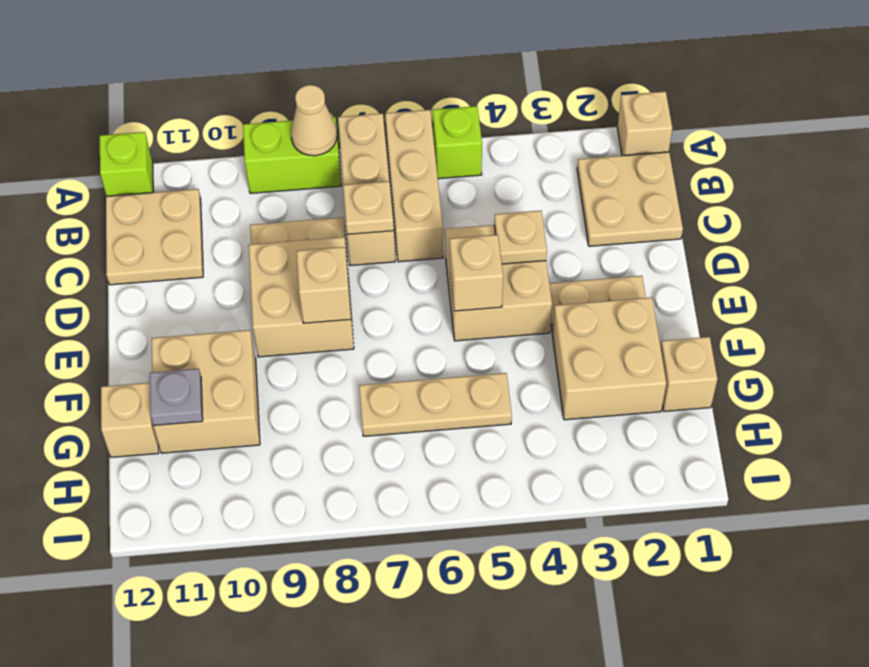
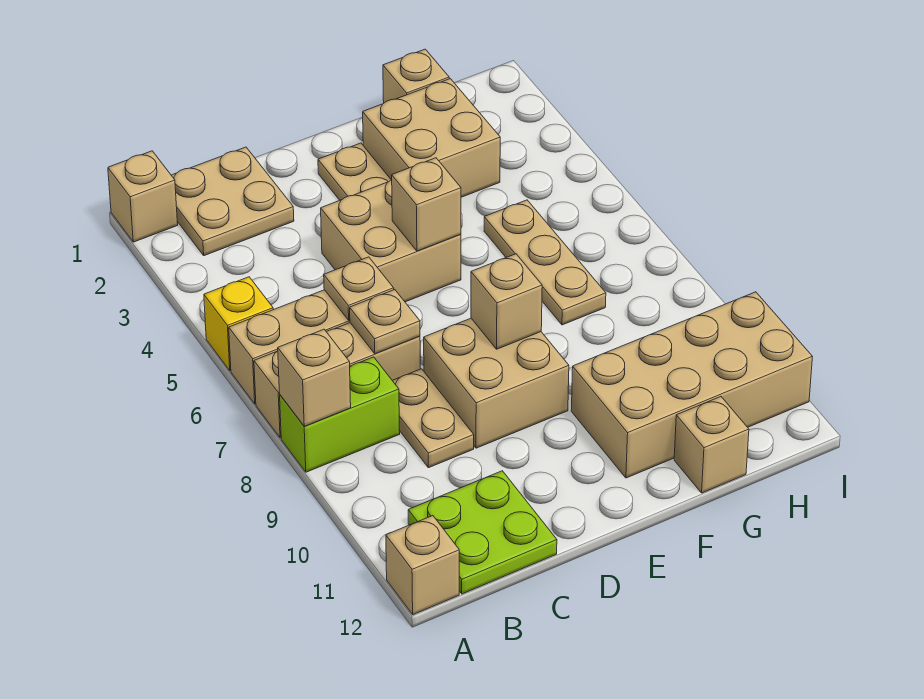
lime 1x1 brick [433,106,482,179] -> yellow 1x1 brick [204,277,273,371]
lime 1x2 brick [243,117,341,193] -> lime 1x2 brick turned to [280,357,400,472]
tan 1x1 cone [291,85,337,156] -> tan 1x1 brick [278,329,351,426]
lime 1x1 brick [100,132,153,196] -> tan 1x1 brick [386,516,459,615]
tan 2x2 plate [106,189,203,285] -> lime 2x2 plate [408,471,557,594]
tan 1x1 plate [494,211,547,264] -> tan 1x1 plate moved to [324,257,394,320]
tan 2x2 brick [152,330,260,453] -> tan 2x4 brick [571,292,812,478]
grey 1x1 plate [150,369,203,426] -> none

